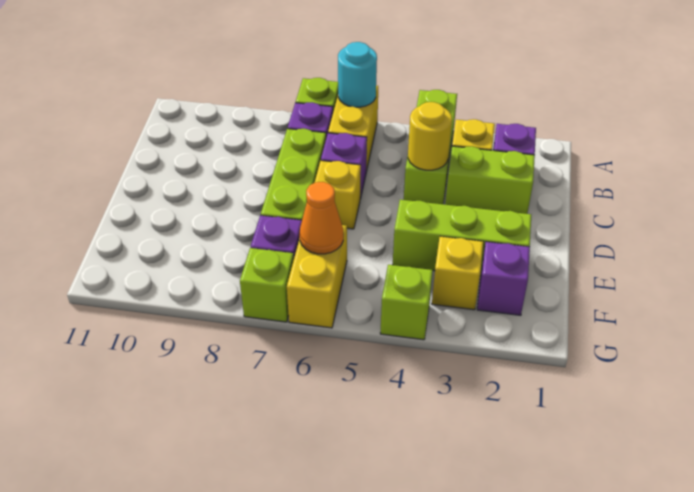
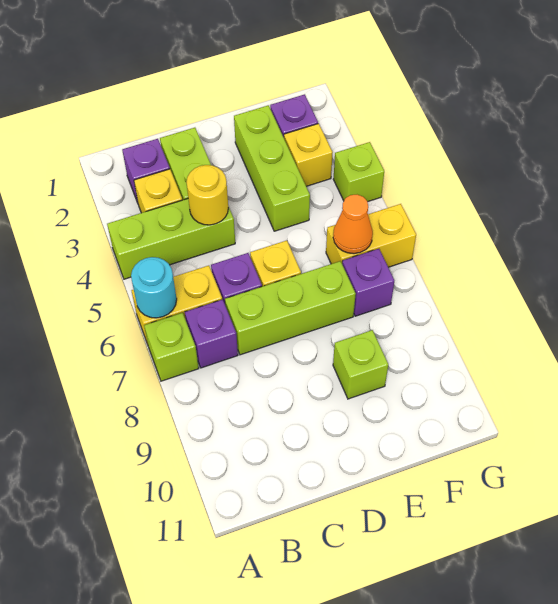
lime 1x1 brick [240,248,294,322] -> lime 1x1 brick moved to [333,330,388,399]

